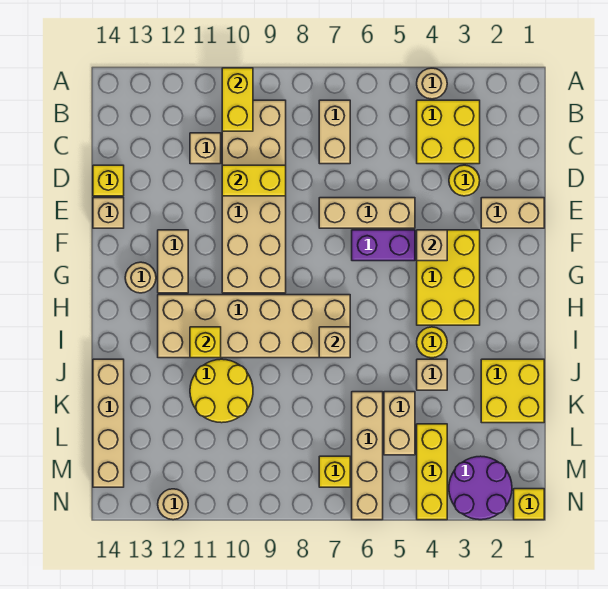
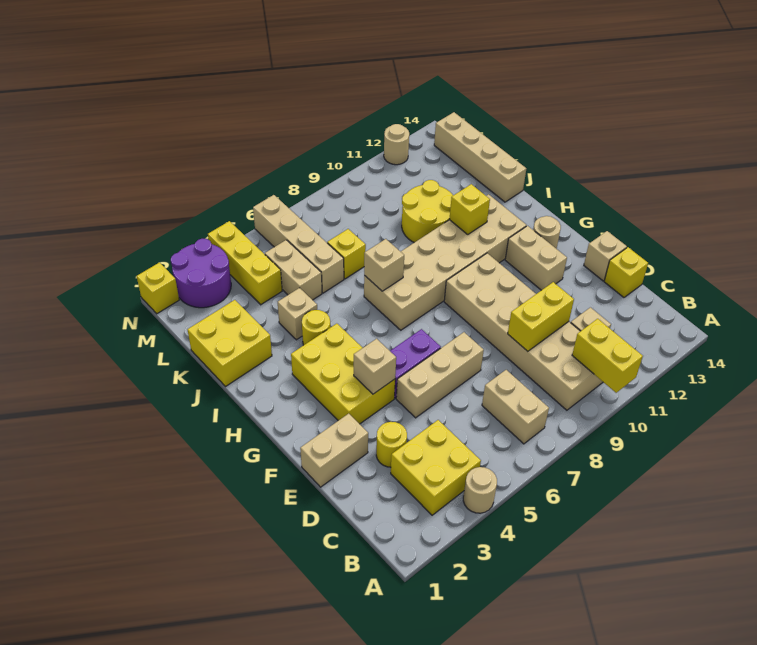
yellow 1x1 brick [319,456,350,487] -> yellow 1x1 brick moved to [327,229,366,279]

